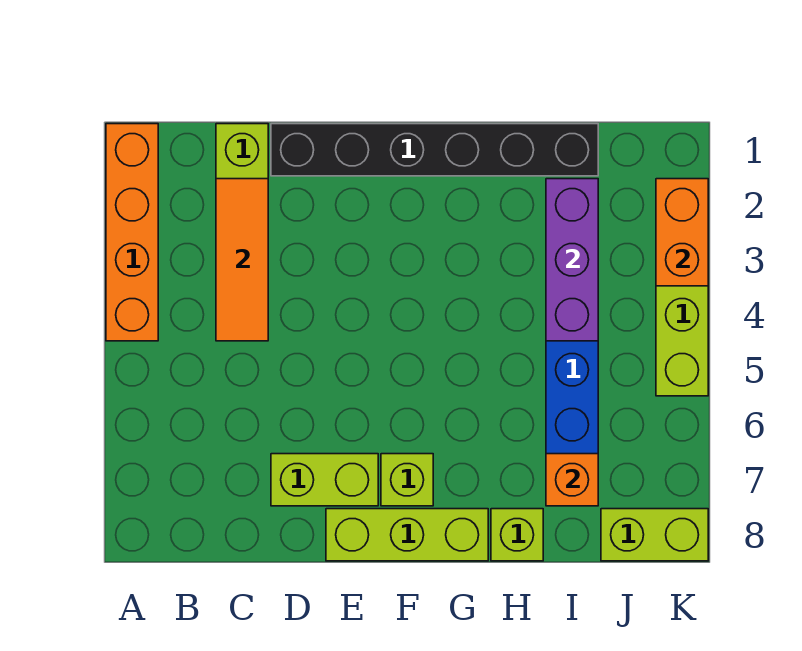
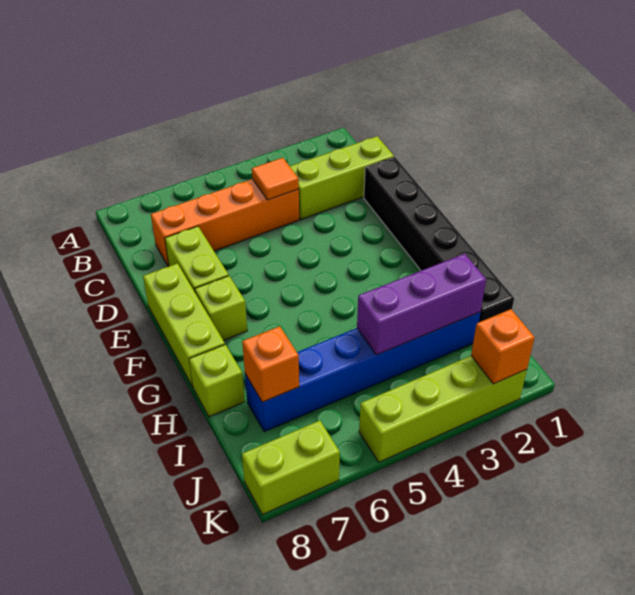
orange 1x4 brick [106,124,158,341] -> orange 1x4 brick moved to [151,179,299,267]
orange 1x3 tile [216,179,268,341] -> orange 1x1 tile [252,158,299,200]
lime 1x2 brick [601,509,708,561] -> lime 1x2 brick turned to [242,420,340,515]
orange 1x2 brick [656,179,708,286] -> orange 1x1 brick [471,309,535,384]

